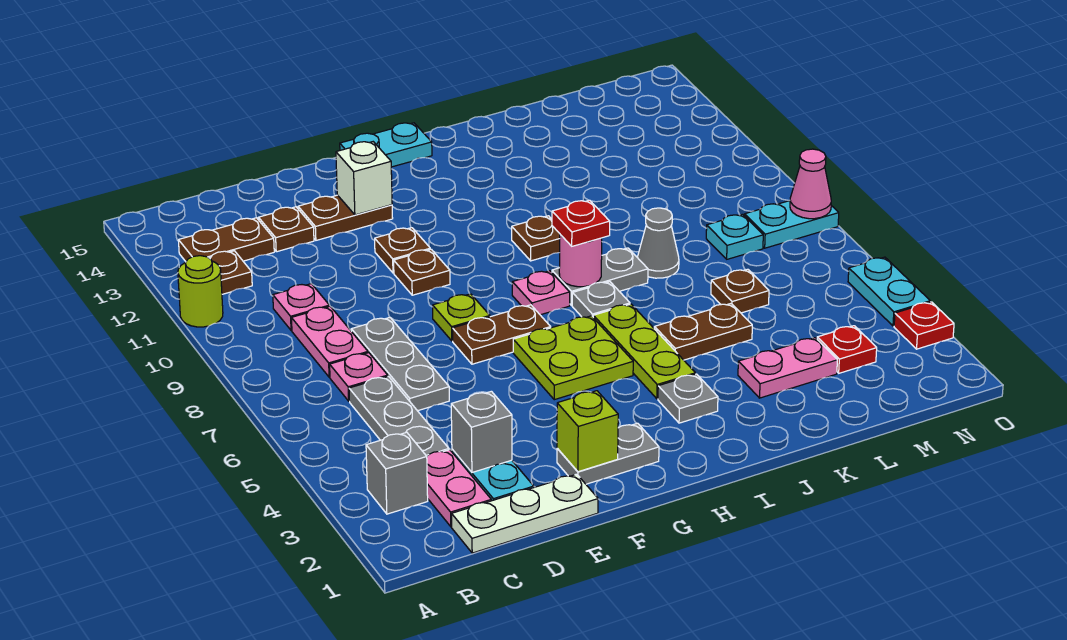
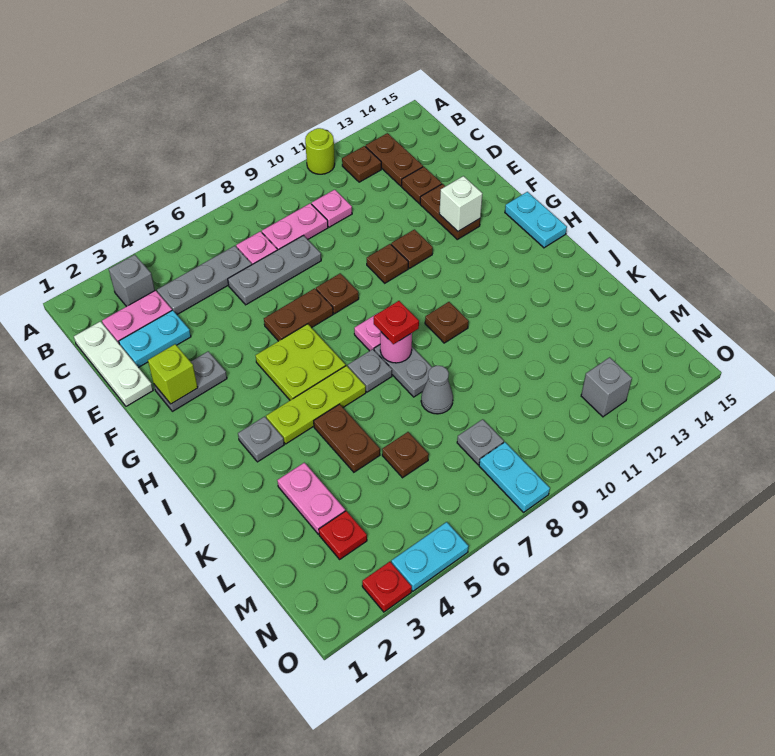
grey 1x1 brick [451,391,512,472] -> grey 1x1 brick moved to [581,357,632,417]
grey 1x2 plate [557,423,659,484] -> grey 1x2 plate turned to [154,351,227,411]
brown 1x2 plate [453,305,551,364] -> brown 1x2 plate turned to [264,288,333,341]
lime 1x1 plate [433,294,490,341] -> brown 1x1 plate [316,273,359,314]
cyan 1x1 plate [706,214,763,259] -> grey 1x1 plate [457,419,504,465]
pink 1x1 cone [790,149,831,219] -> none

